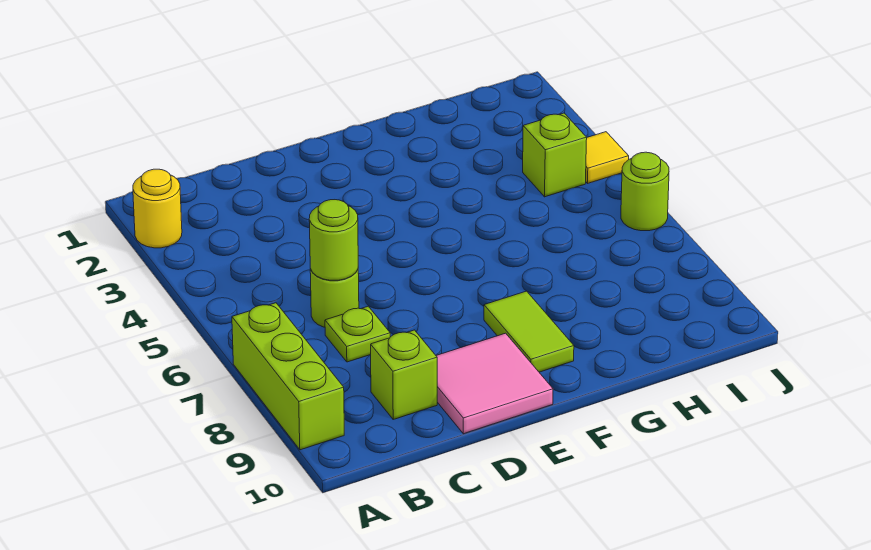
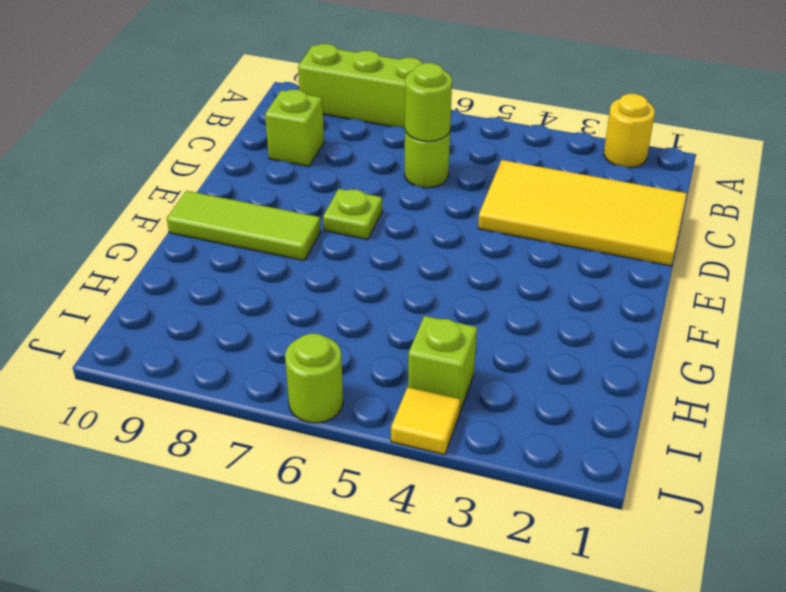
none -> yellow 2x4 tile [478,160,687,266]
lime 1x1 plate [325,306,390,362] -> lime 1x1 plate moved to [323,189,382,240]
pink 2x2 tile [436,333,553,434] -> none
lime 1x2 tile [484,291,574,372] -> lime 1x3 tile [167,191,321,261]

